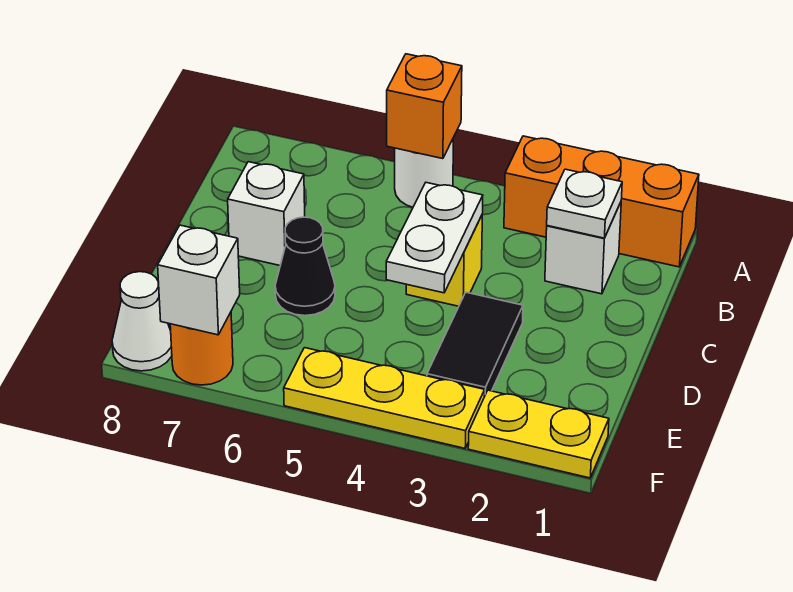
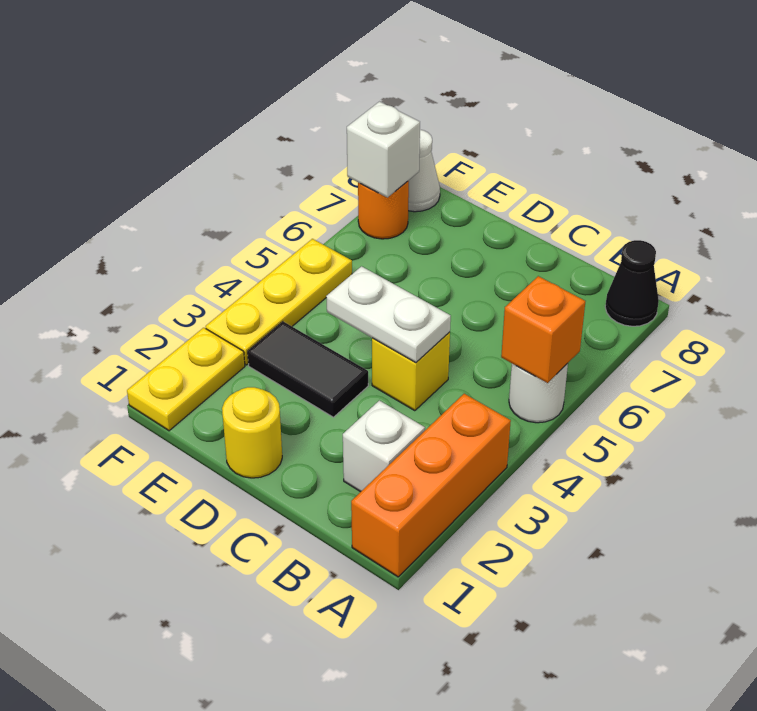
white 1x1 plate [547,169,622,238] -> none
white 1x1 brick [228,162,305,265] -> none
none -> yellow 1x1 round brick [222,387,282,478]
black 1x1 cone [275,217,335,316] -> black 1x1 cone moved to [605,240,659,326]

